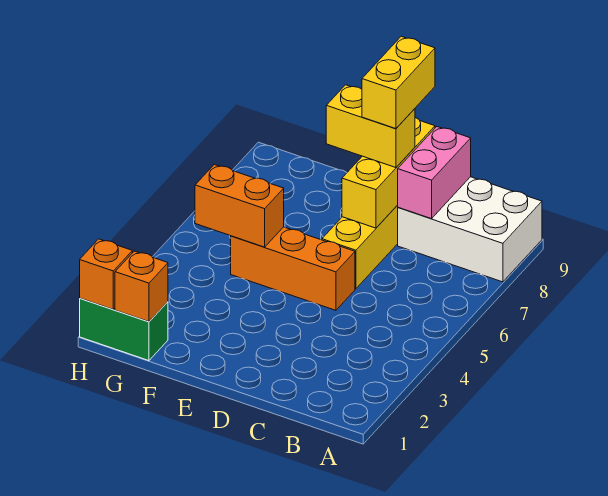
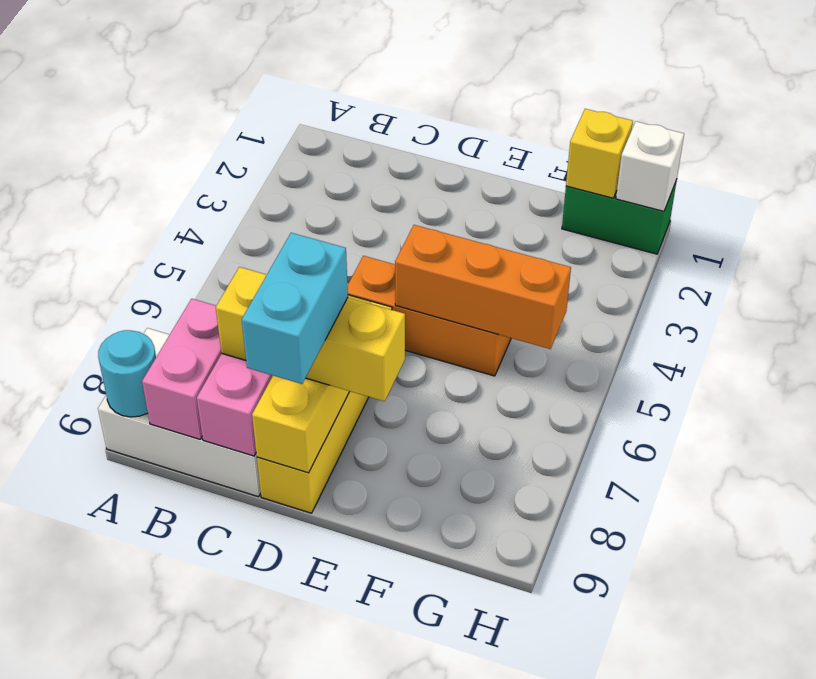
none -> cyan 1x1 round brick [98,330,156,417]
none -> pink 1x2 brick [142,299,222,439]
yellow 1x2 brick [326,85,415,168] -> yellow 1x3 brick [216,267,405,401]
yellow 1x2 brick [362,36,435,129] -> cyan 1x2 brick [242,233,348,384]
orange 1x2 brick [195,164,284,247] -> orange 1x3 brick [395,225,571,349]
orange 1x1 brick [115,251,168,322] -> yellow 1x1 brick [566,109,633,198]
orange 1x1 brick [80,239,132,309] -> white 1x1 brick [616,121,684,211]

